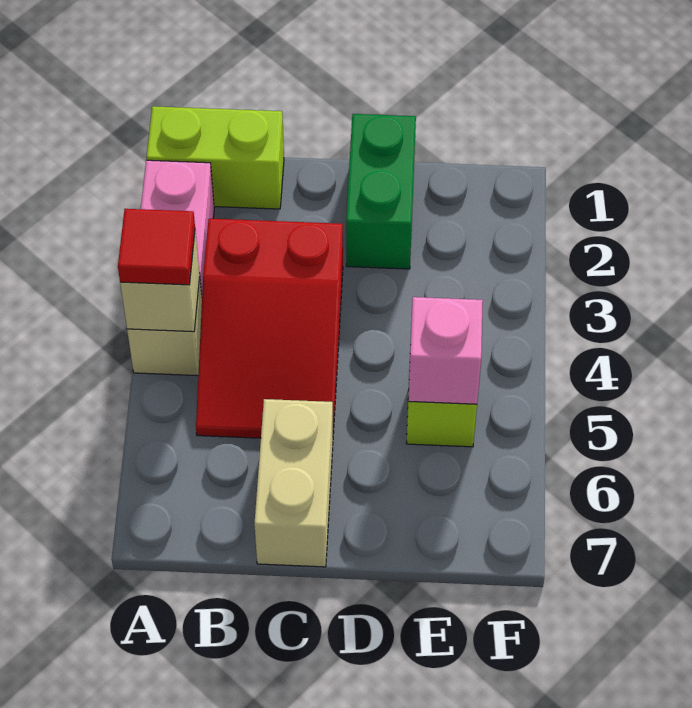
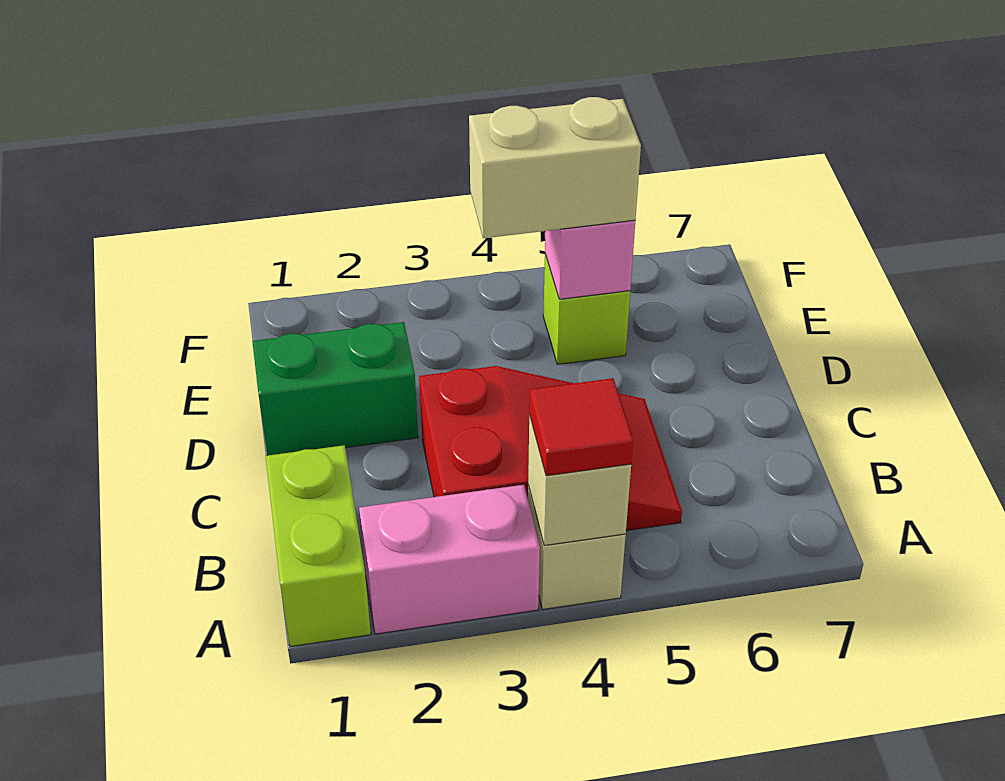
tan 1x2 brick [254,399,333,567] -> tan 1x2 brick moved to [469,97,641,238]

